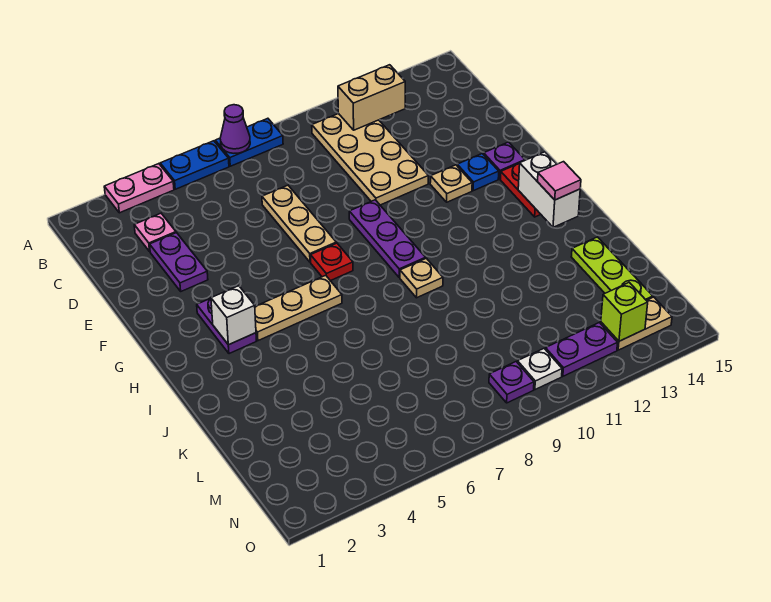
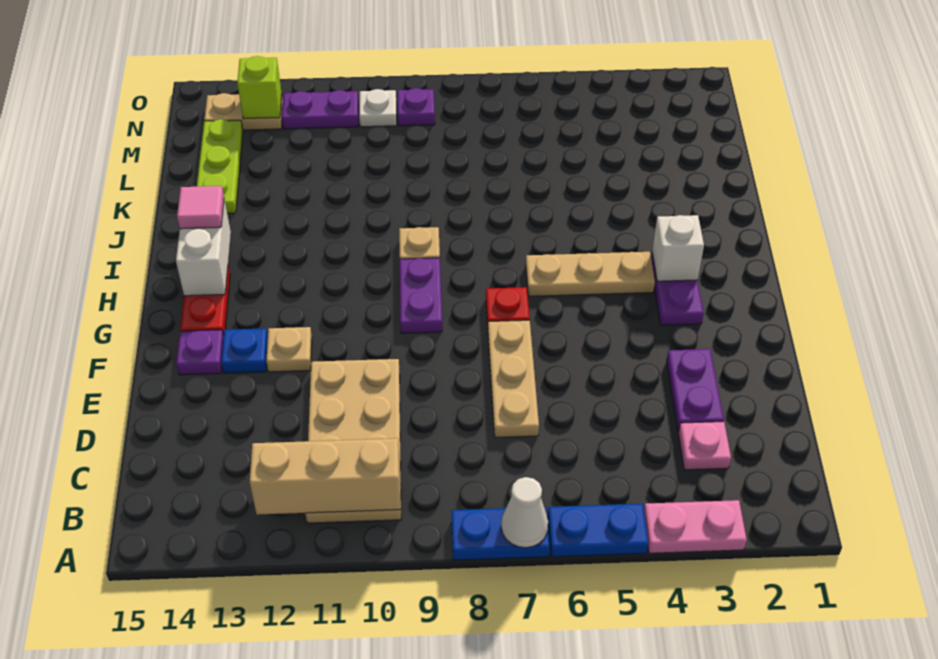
purple 1x1 cone [220,105,250,153] -> white 1x1 cone [501,477,548,548]
tan 1x2 brick [338,65,405,130] -> tan 1x3 brick [250,438,400,515]
purple 1x3 plate [349,200,426,277] -> purple 1x2 plate [400,258,442,333]

